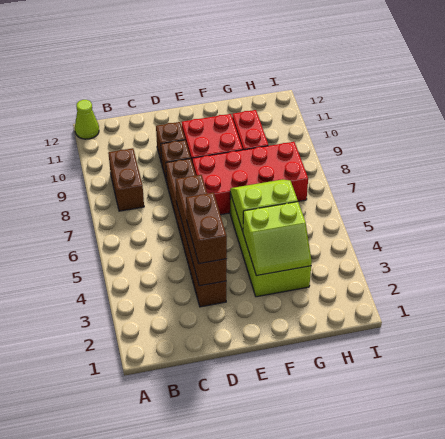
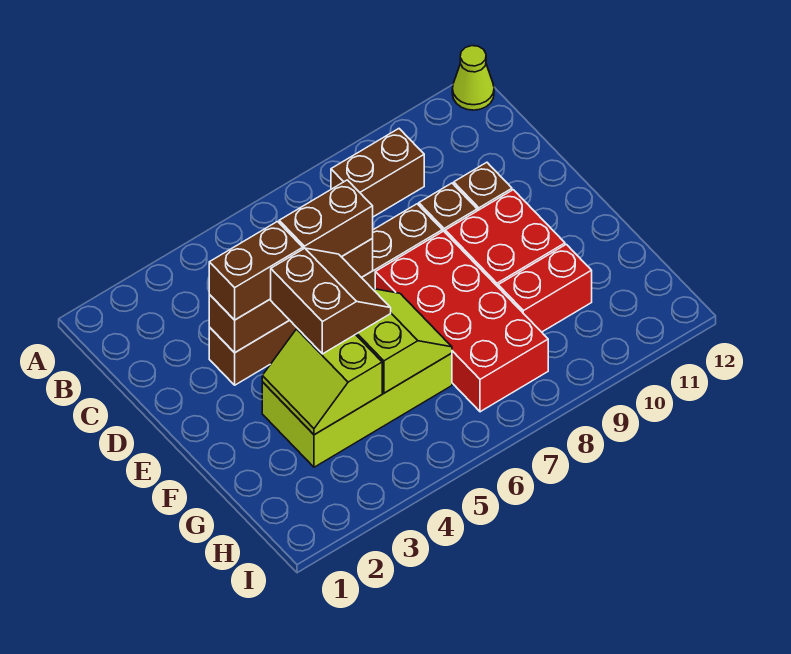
none -> brown 1x2 brick [279,180,373,257]
none -> brown 2x2 slope [271,248,391,354]

